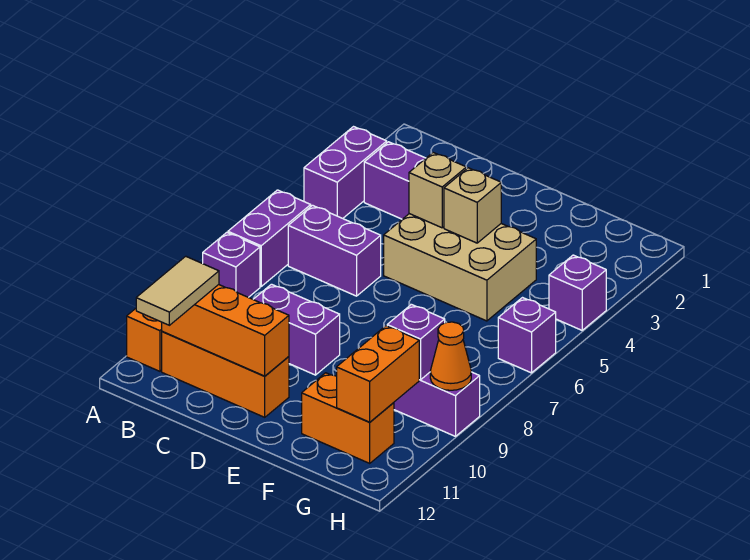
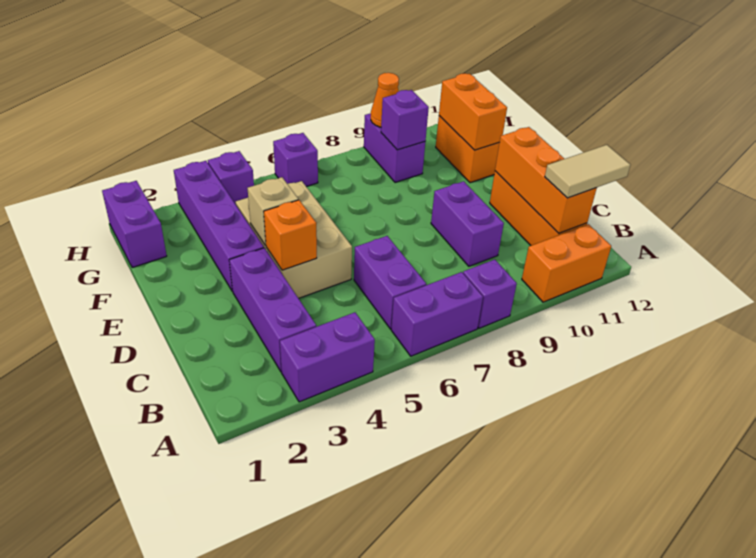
tan 1x1 brick [409,153,466,228] -> orange 1x1 brick [264,200,317,270]
none -> purple 1x4 brick [174,161,264,291]
none -> purple 1x2 brick [102,181,167,268]
orange 1x2 brick [337,326,419,422] -> orange 1x2 brick turned to [439,73,507,150]

